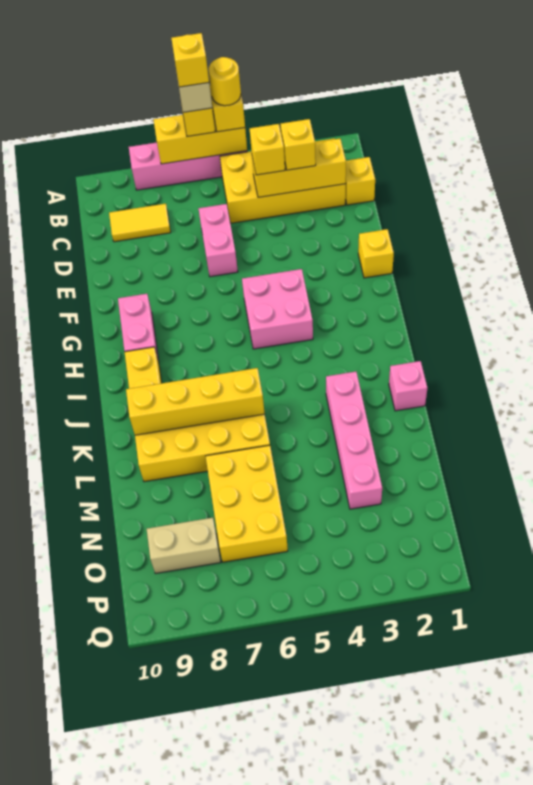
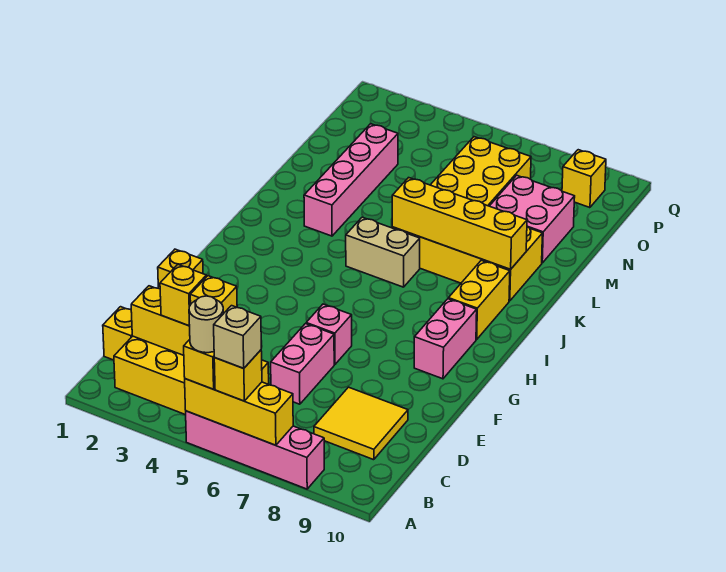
yellow 1x1 round brick [209,57,241,106] -> tan 1x1 round brick [189,296,224,353]
yellow 1x1 brick [171,33,209,87] -> yellow 1x1 brick moved to [562,150,606,208]
yellow 1x2 tile [109,204,171,242] -> yellow 2x2 tile [314,387,408,460]
pink 2x2 brick [242,269,313,349] -> pink 2x2 brick moved to [490,175,575,263]
pink 1x1 brick [389,361,427,411] -> pink 1x1 brick moved to [306,304,352,364]
tan 1x2 brick [147,518,221,573] -> tan 1x2 brick moved to [346,217,420,287]

